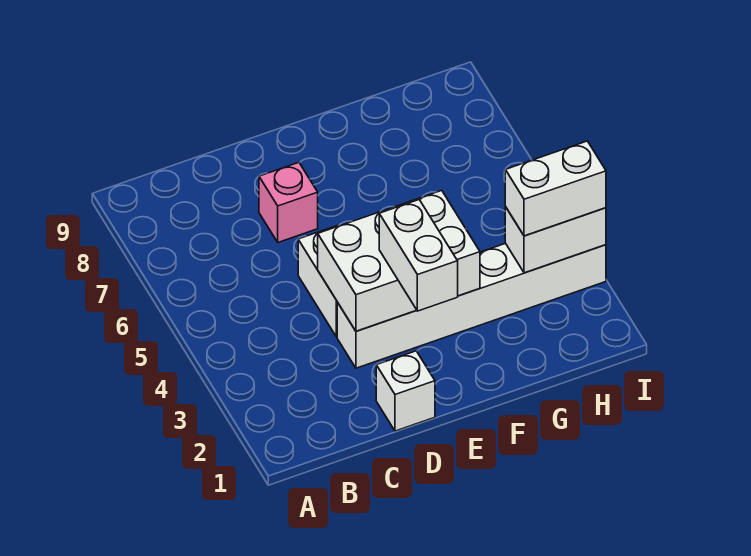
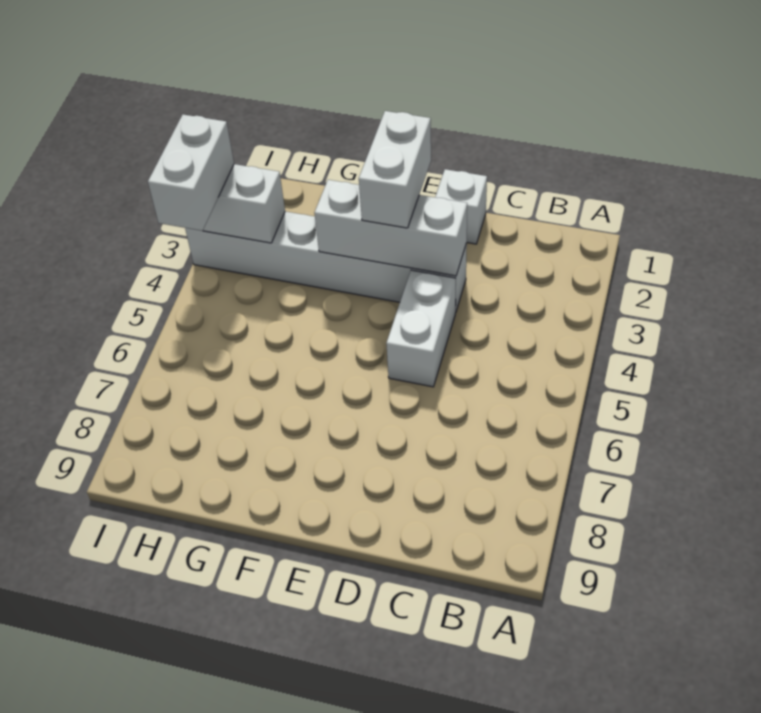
white 2x3 brick [318,190,480,331] -> white 1x3 brick [314,180,467,276]
pink 1x1 brick [259,162,318,242] -> none
white 1x2 brick [505,141,606,236] -> white 1x2 brick turned to [148,115,234,231]

